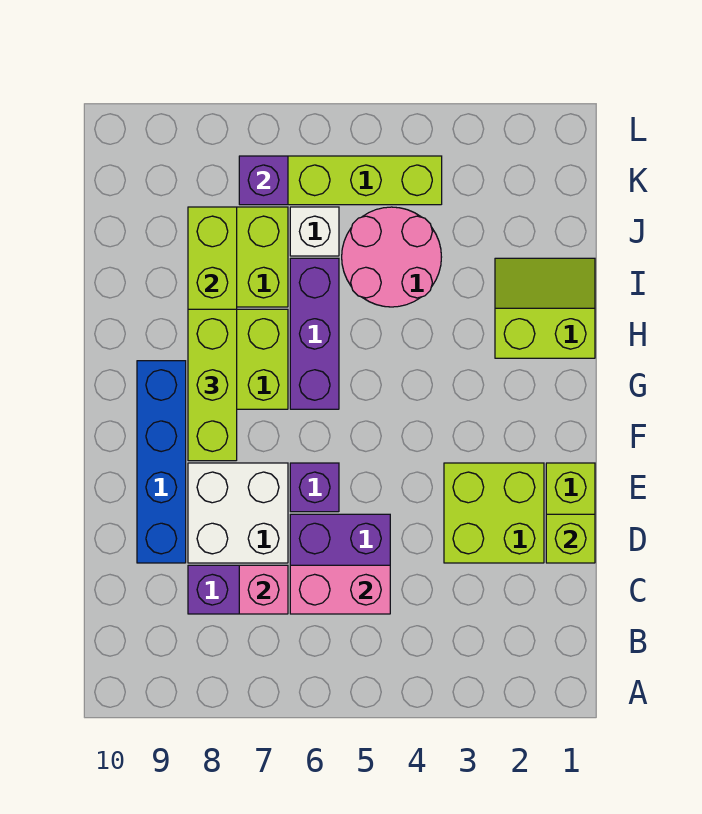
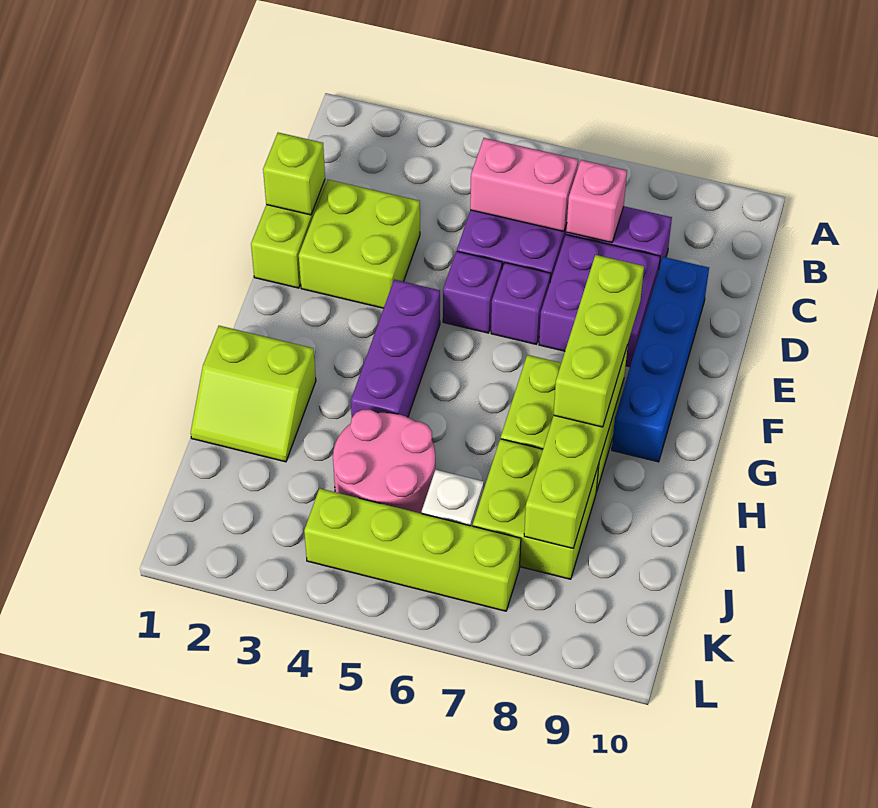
white 2x2 brick [188,463,288,563] -> purple 2x2 brick [539,235,660,367]
purple 1x3 brick [290,258,339,409] -> purple 1x3 brick moved to [351,280,440,417]
purple 1x1 brick [239,156,288,205] -> purple 1x1 brick moved to [443,251,502,333]

